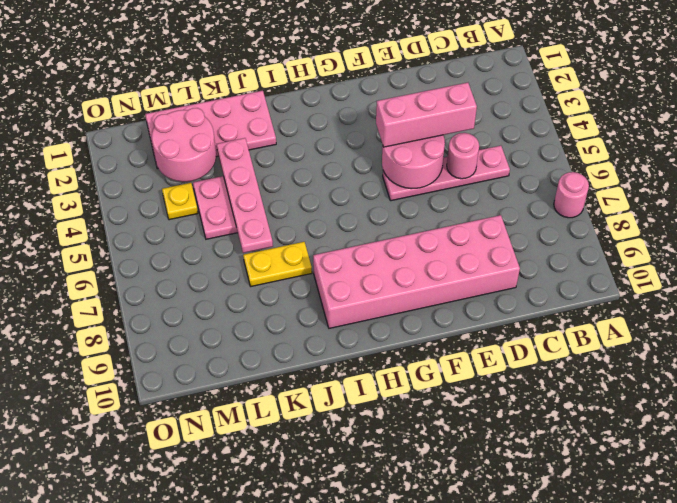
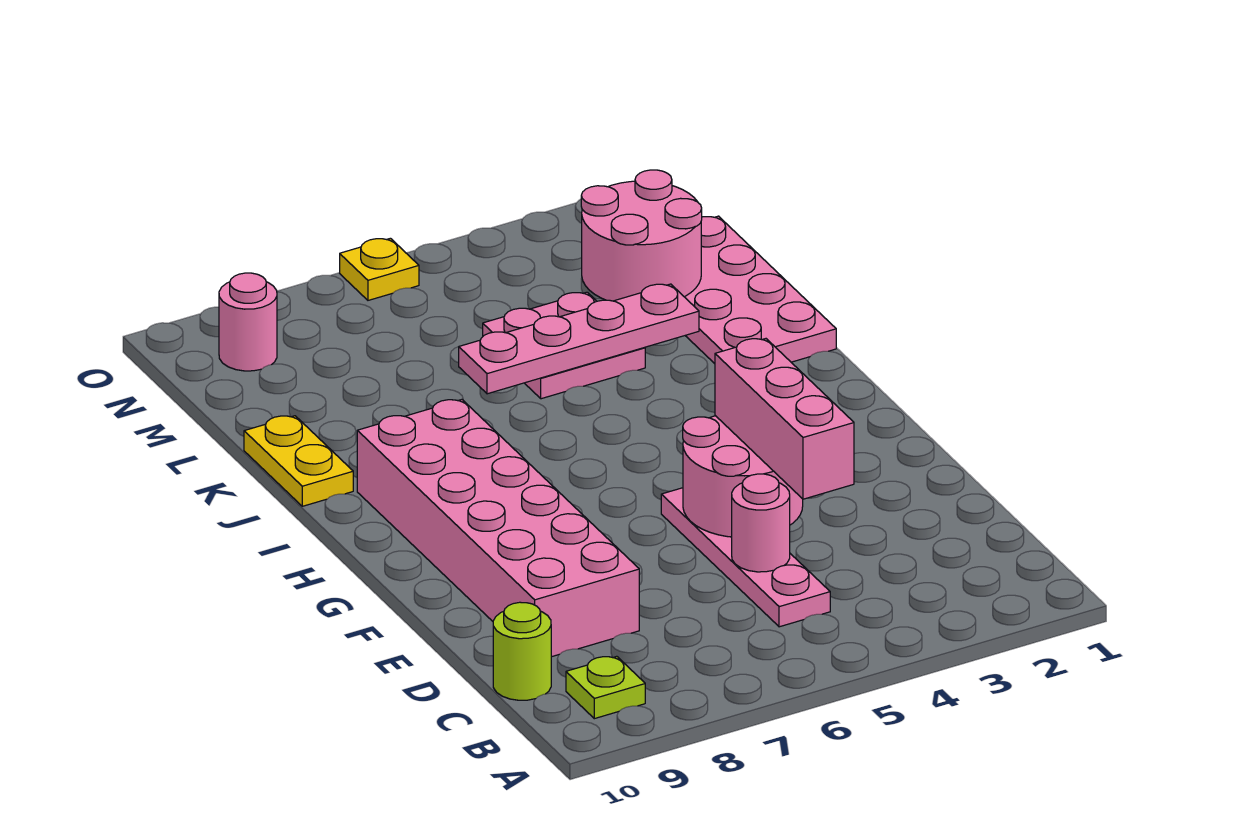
pink 1x1 round brick [554,172,589,218] -> pink 1x1 round brick moved to [219,273,277,371]
none -> lime 1x1 plate [566,656,645,719]
none -> lime 1x1 round brick [493,602,551,700]
yellow 1x2 plate [243,242,312,286] -> yellow 1x2 plate moved to [244,416,353,506]
yellow 1x1 plate [162,183,198,220] -> yellow 1x1 plate moved to [340,238,419,300]

